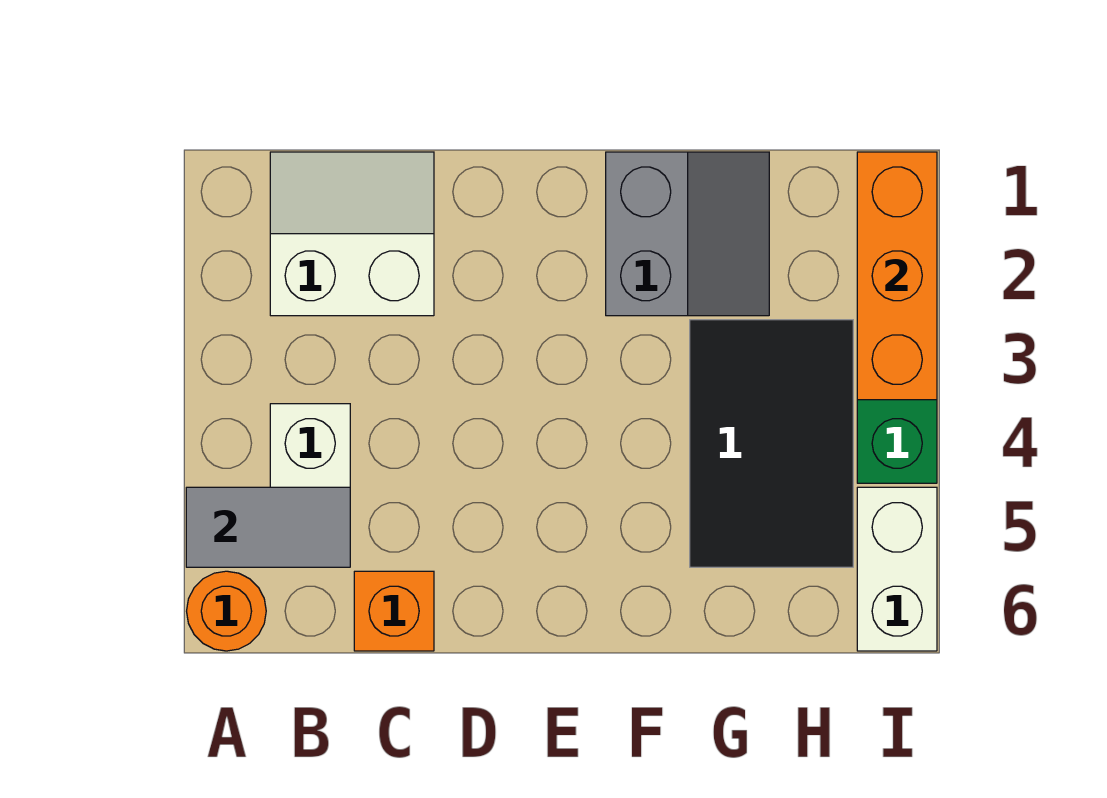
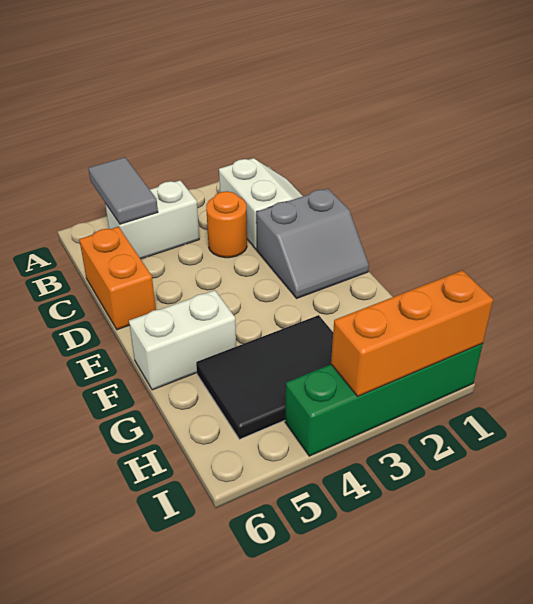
orange 1x1 round brick [187,571,266,651] -> orange 1x1 round brick moved to [206,191,247,258]
orange 1x1 brick [354,571,434,651] -> orange 1x2 brick [79,227,156,330]
grey 2x2 slope [606,152,769,316] -> grey 2x2 slope moved to [256,188,369,298]
white 1x2 brick [857,487,937,651] -> white 1x2 brick moved to [129,290,236,390]

